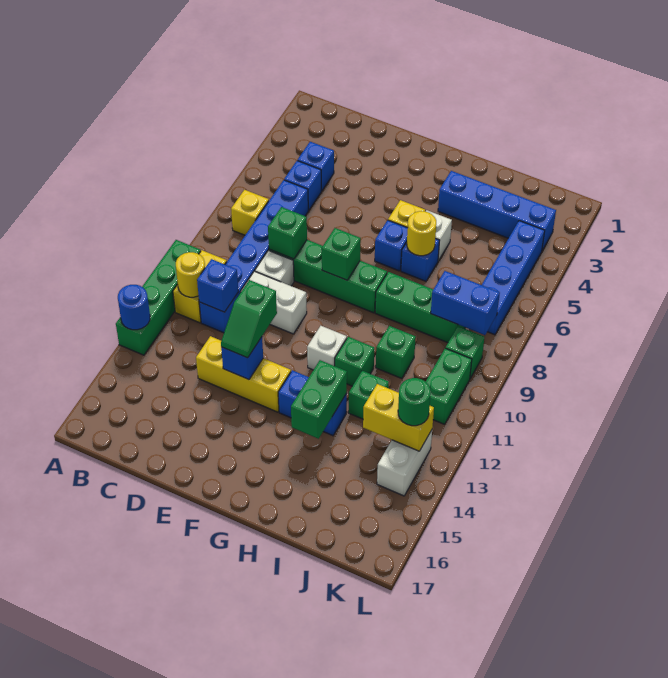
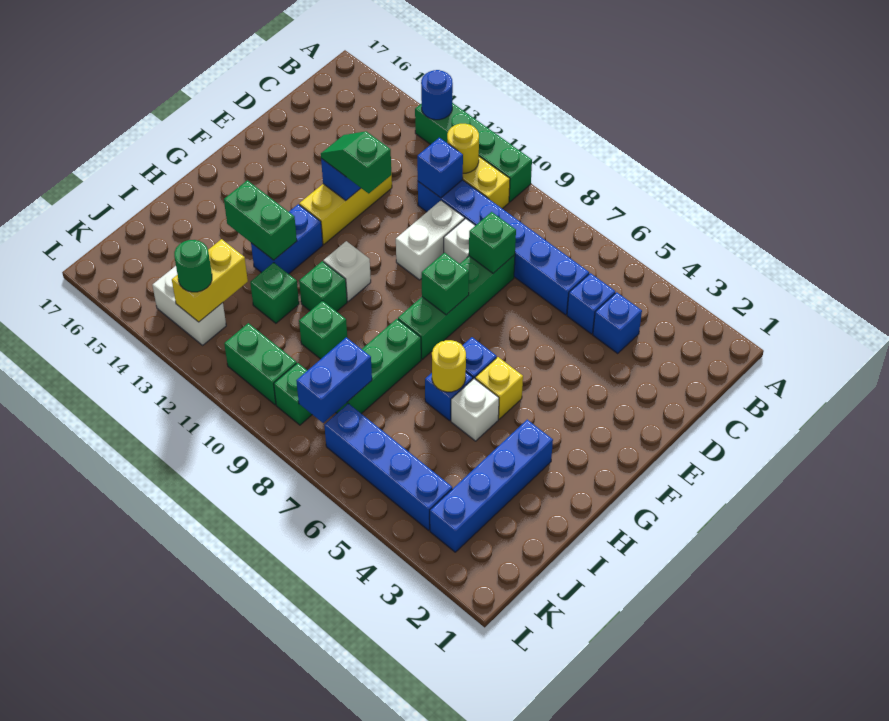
yellow 1x1 brick [231,190,269,235] -> none

